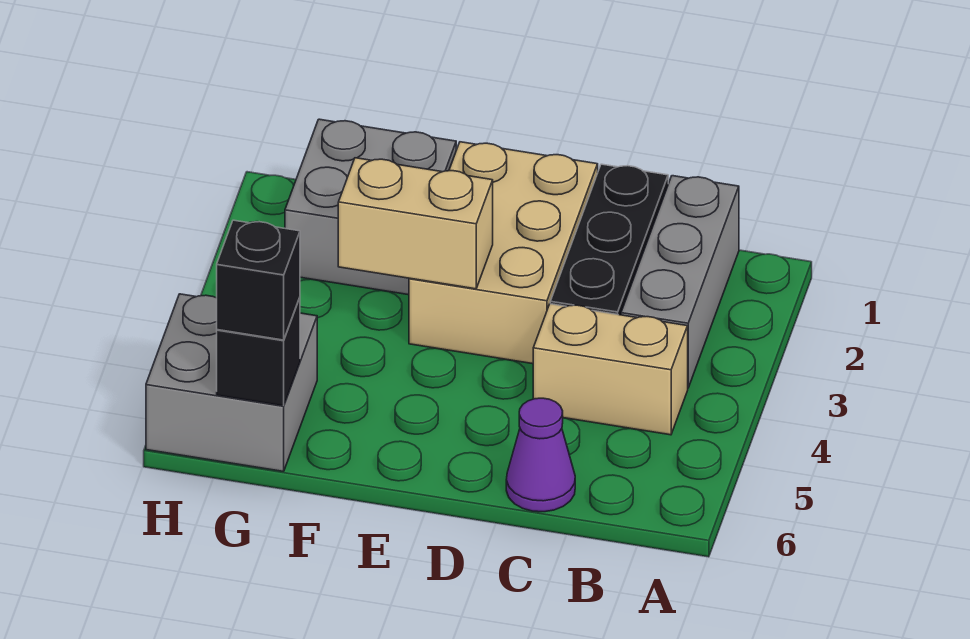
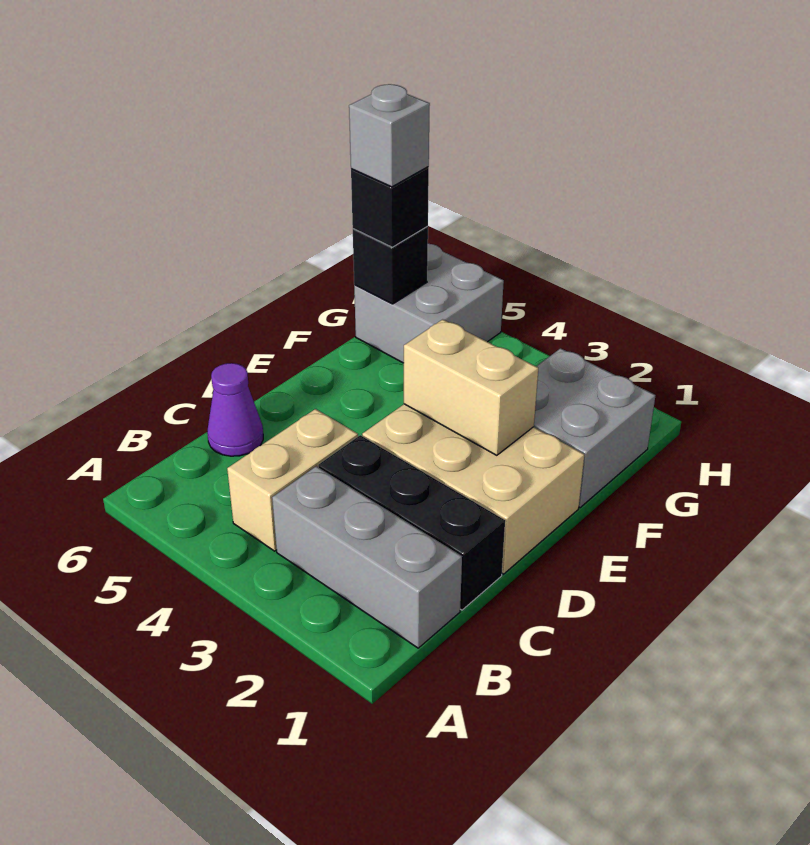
tan 1x2 brick [338,158,493,289] -> tan 1x2 brick turned to [404,319,538,455]
none -> grey 1x1 brick [349,84,430,187]

